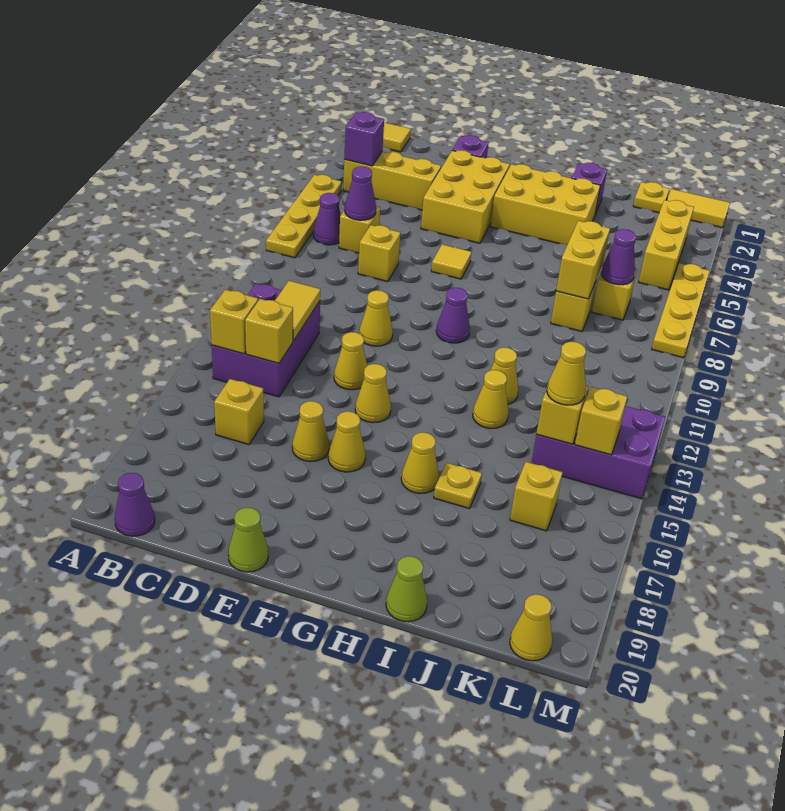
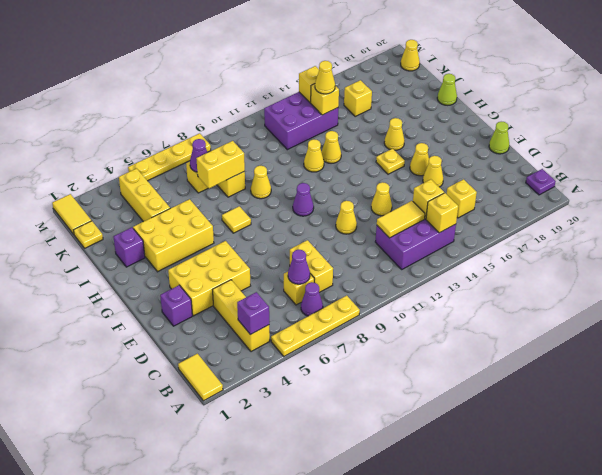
purple 1x1 cone [115,473,155,536] -> purple 1x1 plate [526,169,556,195]
yellow 1x1 brick [358,225,400,282] -> yellow 1x2 brick [290,240,333,293]
yellow 1x1 tile [431,244,471,279] -> yellow 1x1 tile moved to [222,206,251,233]
yellow 1x1 cone [355,364,391,423] -> yellow 1x1 cone moved to [251,166,271,199]
yellow 2x3 brick [491,164,601,245] -> yellow 2x3 brick turned to [133,199,214,272]
yellow 1x1 plate [434,463,482,509] -> yellow 1x1 plate moved to [376,149,405,174]
purple 2x3 brick [531,406,665,499] -> purple 2x3 brick turned to [264,92,338,150]
yellow 1x3 brick [639,200,694,290] -> yellow 1x3 brick turned to [119,168,170,222]

